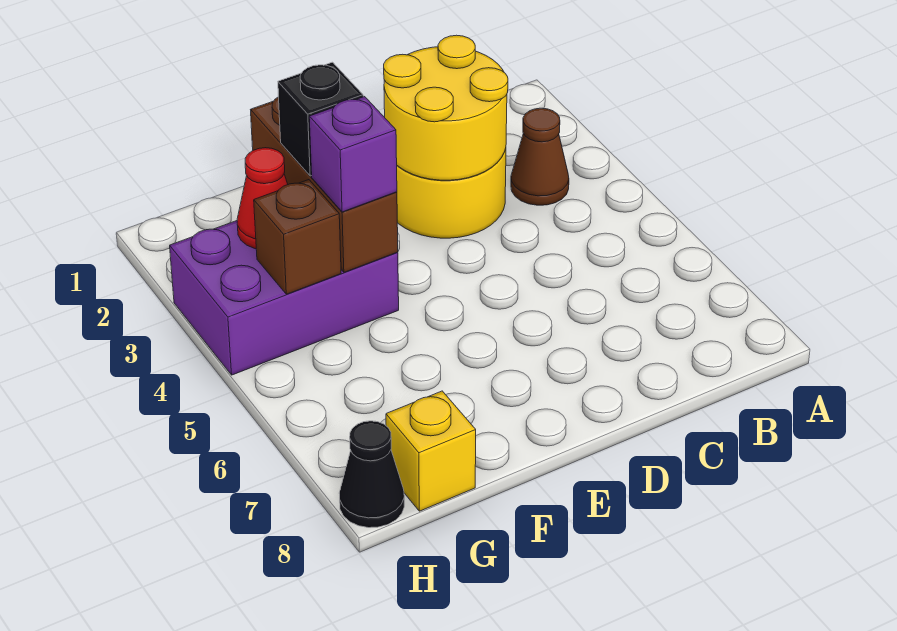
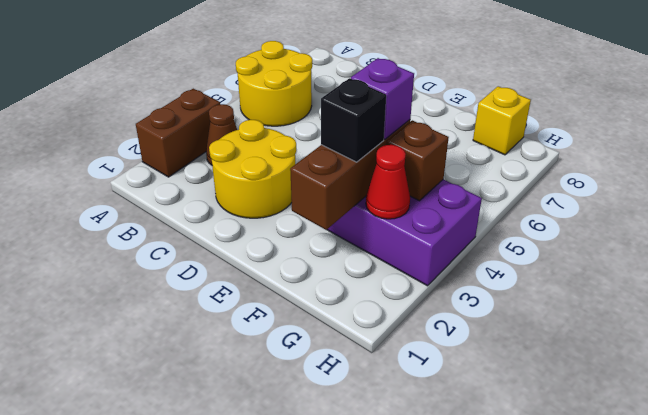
none -> brown 1x2 brick [136,89,220,177]
yellow 2x2 round brick [384,35,508,180] -> yellow 2x2 round brick moved to [236,41,312,126]
black 1x1 cone [339,421,404,528] -> none

